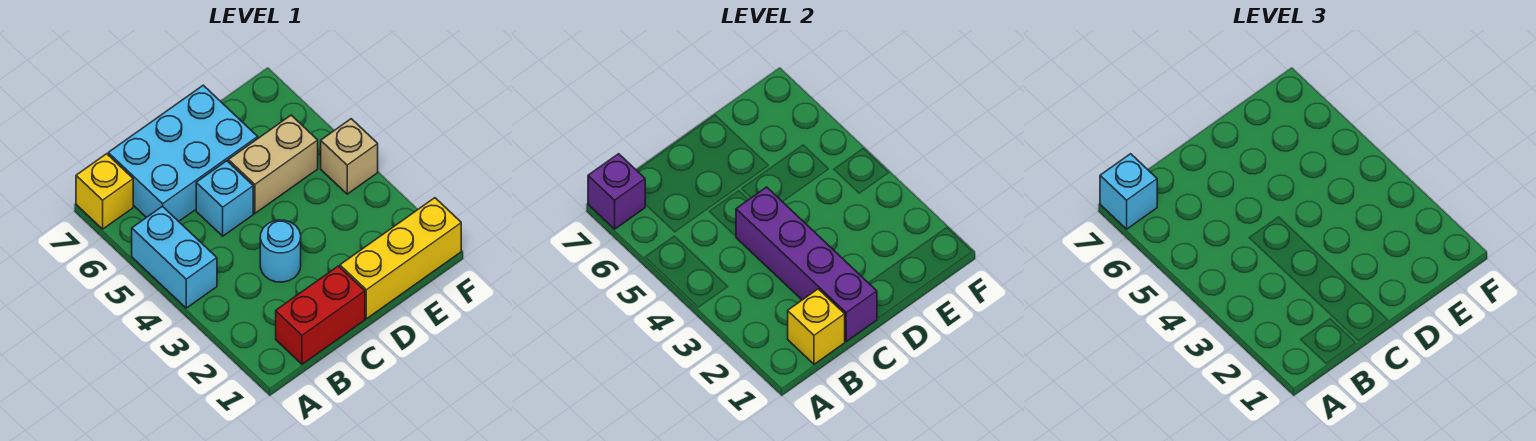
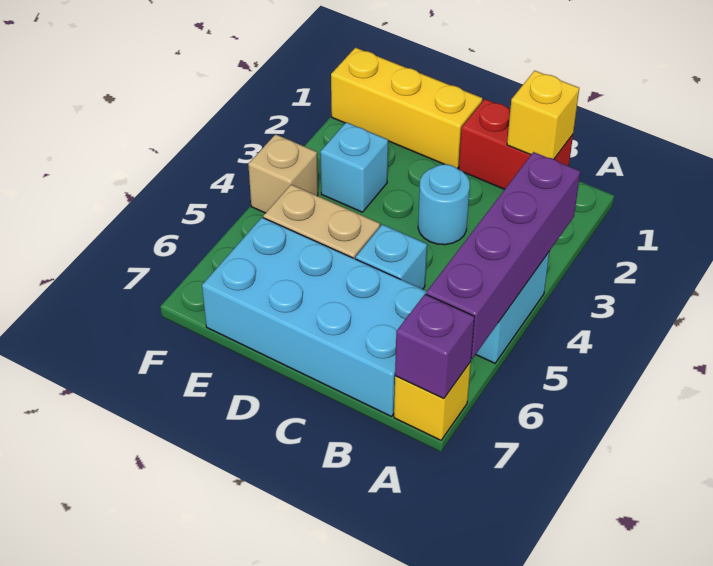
cyan 1x1 brick [1100,154,1157,229] -> cyan 1x1 brick moved to [320,122,388,212]
cyan 2x3 brick [108,85,258,221] -> cyan 2x4 brick [202,217,427,417]
purple 1x4 brick [736,187,877,341] -> purple 1x4 brick moved to [426,152,580,359]

